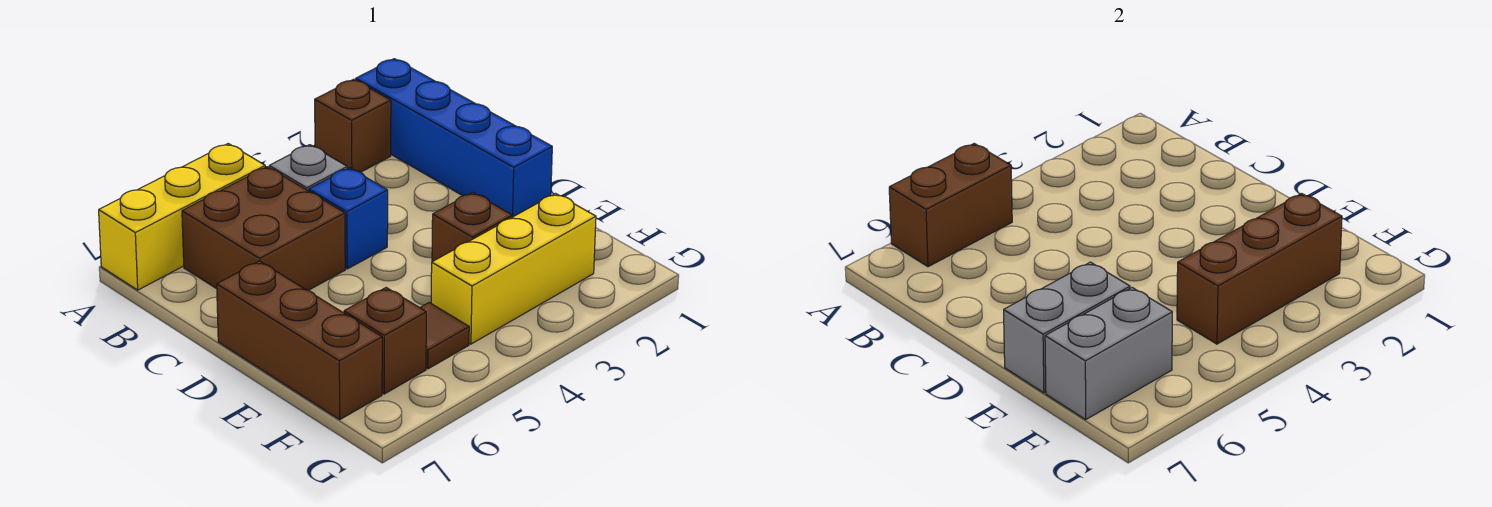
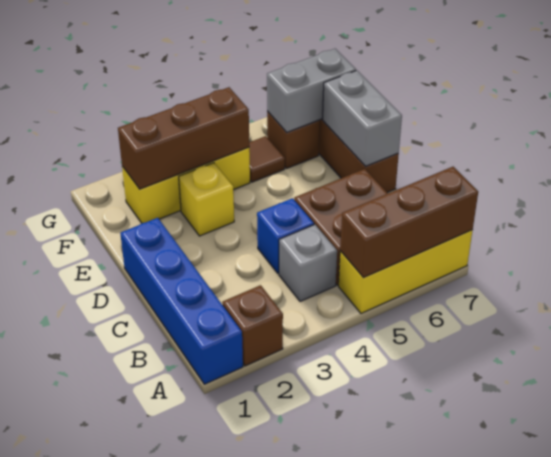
brown 1x2 brick [889,144,1012,267] -> brown 1x3 brick [340,167,478,278]
brown 1x1 brick [432,192,512,262] -> yellow 1x1 brick [179,163,234,236]
grey 1x2 brick [1004,262,1130,393] -> grey 1x2 brick turned to [323,70,402,166]

